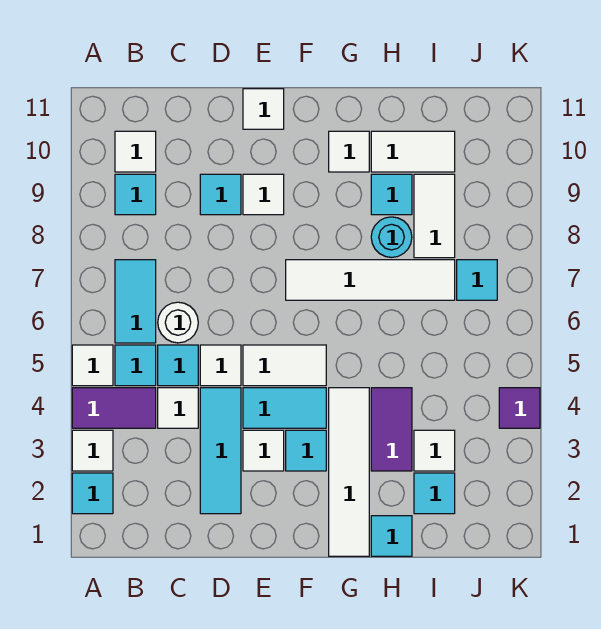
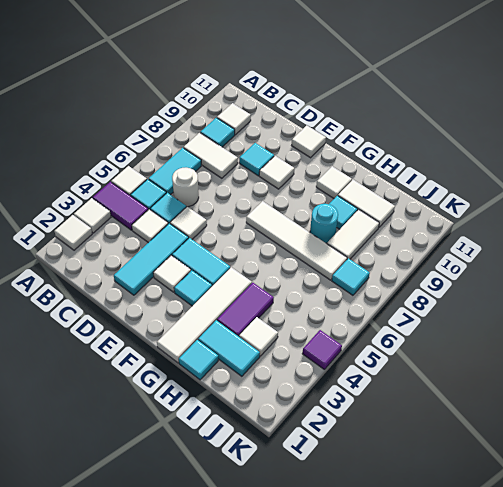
cyan 1x1 tile [72,473,113,514] -> white 1x1 tile [54,215,92,250]
white 1x2 tile [243,345,326,386] -> white 1x2 tile moved to [184,133,238,178]
cyan 1x1 tile [414,473,455,514] -> cyan 1x2 tile [198,320,260,376]

